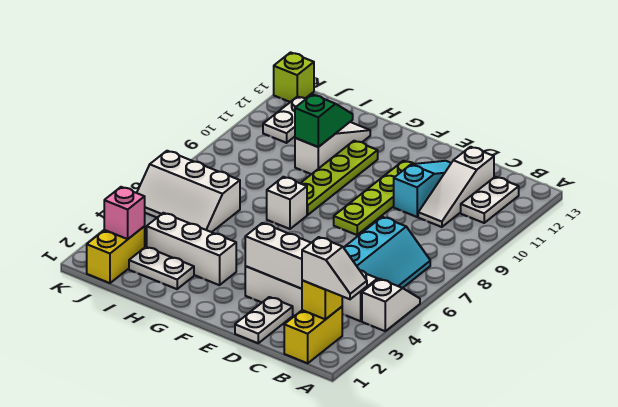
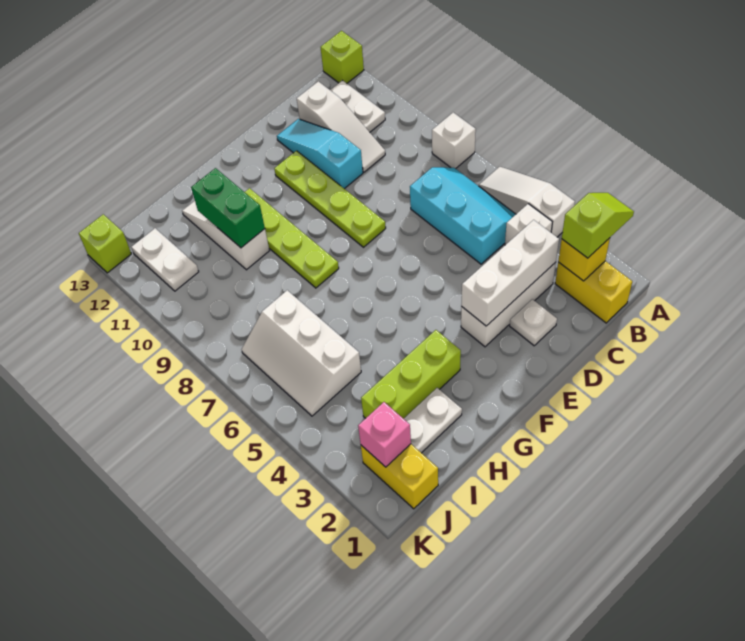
white 1x2 slope [302,237,367,299] -> lime 1x2 slope [562,193,634,258]
white 1x2 slope [362,279,420,331] -> white 1x3 slope [479,167,575,237]
none -> lime 1x1 brick [320,31,364,83]
white 1x2 plate [235,297,293,343] -> white 1x1 plate [510,299,557,346]
white 1x3 brick [147,213,236,285] -> lime 1x3 brick [361,330,461,419]
white 1x1 brick [267,177,307,229] -> white 1x1 brick moved to [432,113,476,169]
green 1x2 slope [295,94,353,147] -> green 1x2 brick [191,168,265,248]
white 2x3 slope [137,151,240,232] -> white 2x3 slope turned to [242,290,361,416]

